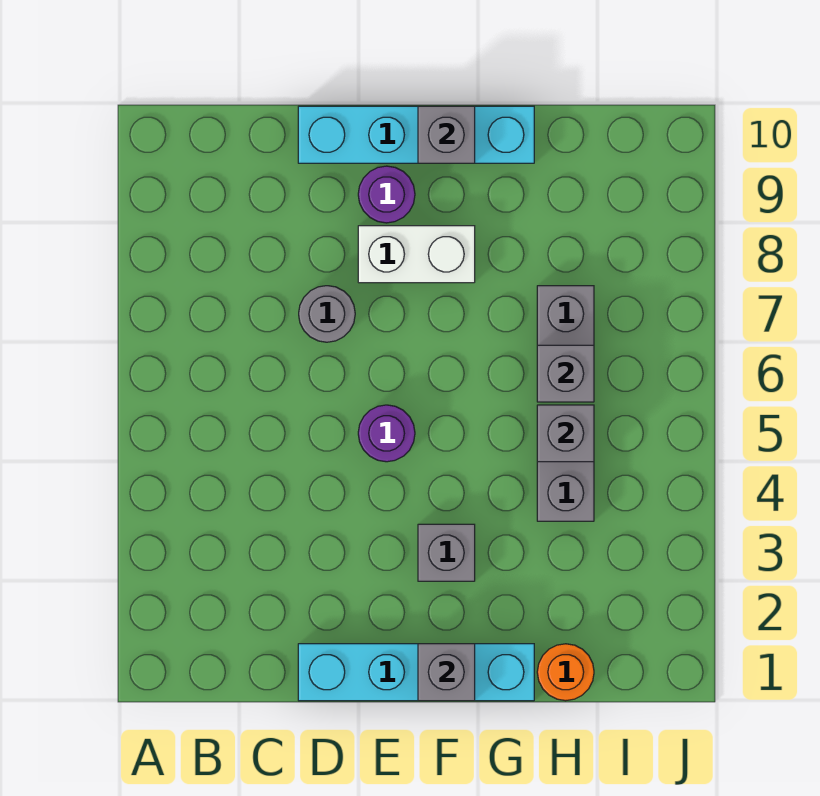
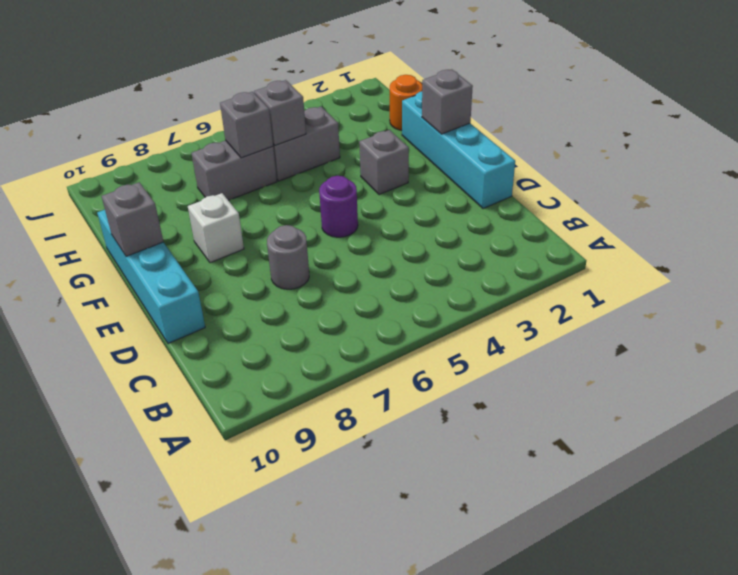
white 1x2 brick [358,226,475,283] -> white 1x1 brick [188,193,244,263]
purple 1x1 round brick [358,166,415,223] -> none

